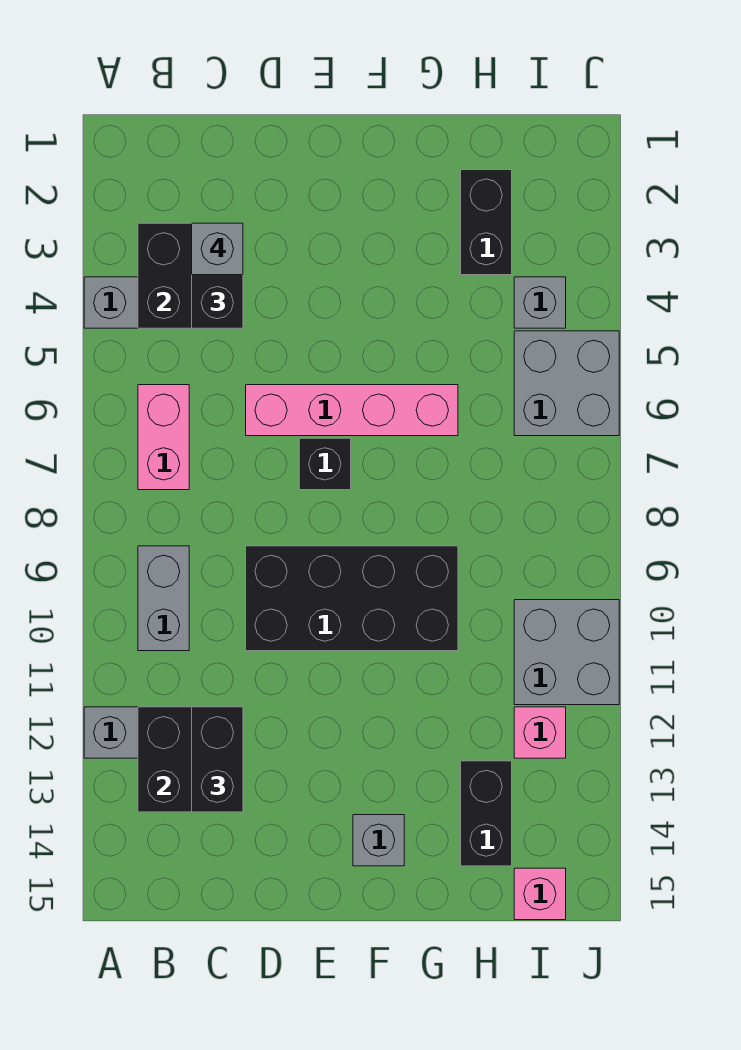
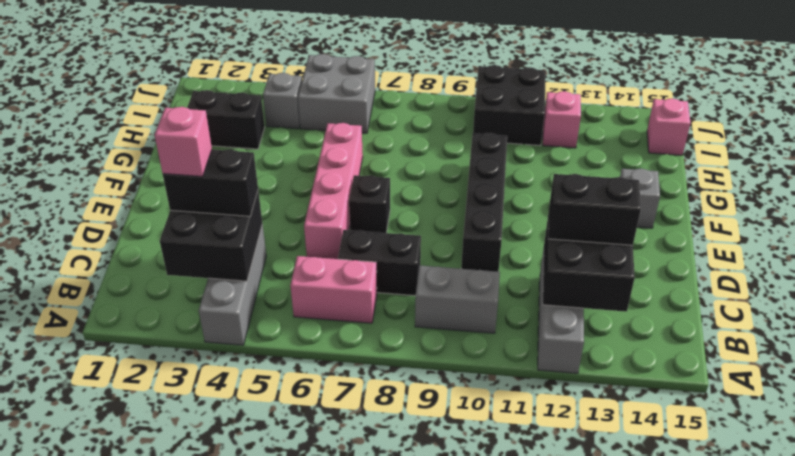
grey 1x1 brick [192,223,243,275] -> pink 1x1 brick [155,107,212,177]
black 2x4 brick [246,546,458,651] -> black 1x4 brick [461,133,507,272]
black 1x2 brick [461,761,512,866] -> black 1x2 brick moved to [338,230,421,296]
grey 2x2 brick [514,600,619,705] -> black 2x2 brick [473,65,546,146]

